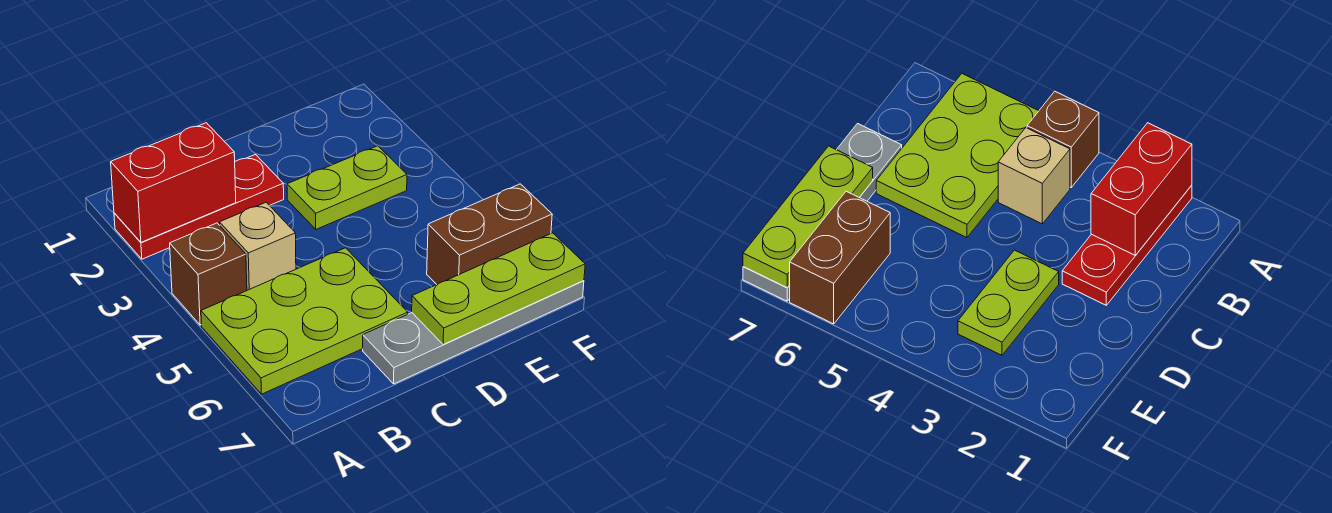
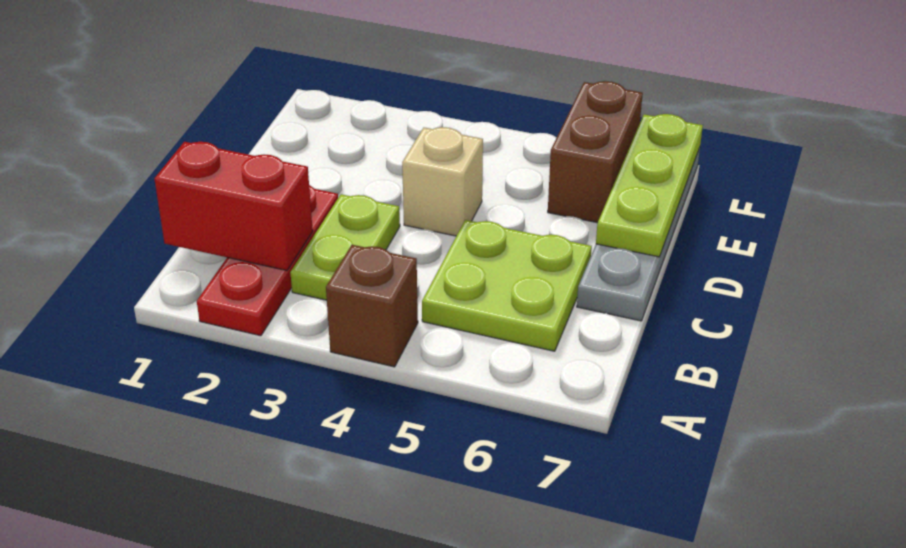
red 1x2 brick [111,123,236,242] -> red 1x2 brick turned to [154,142,313,271]
lime 2x3 plate [201,248,408,394] -> lime 2x2 plate [422,220,592,351]
tan 1x1 brick [219,202,296,290] -> tan 1x1 brick moved to [402,127,483,236]
lime 1x2 plate [287,146,407,229] -> lime 1x2 plate moved to [290,194,400,300]

